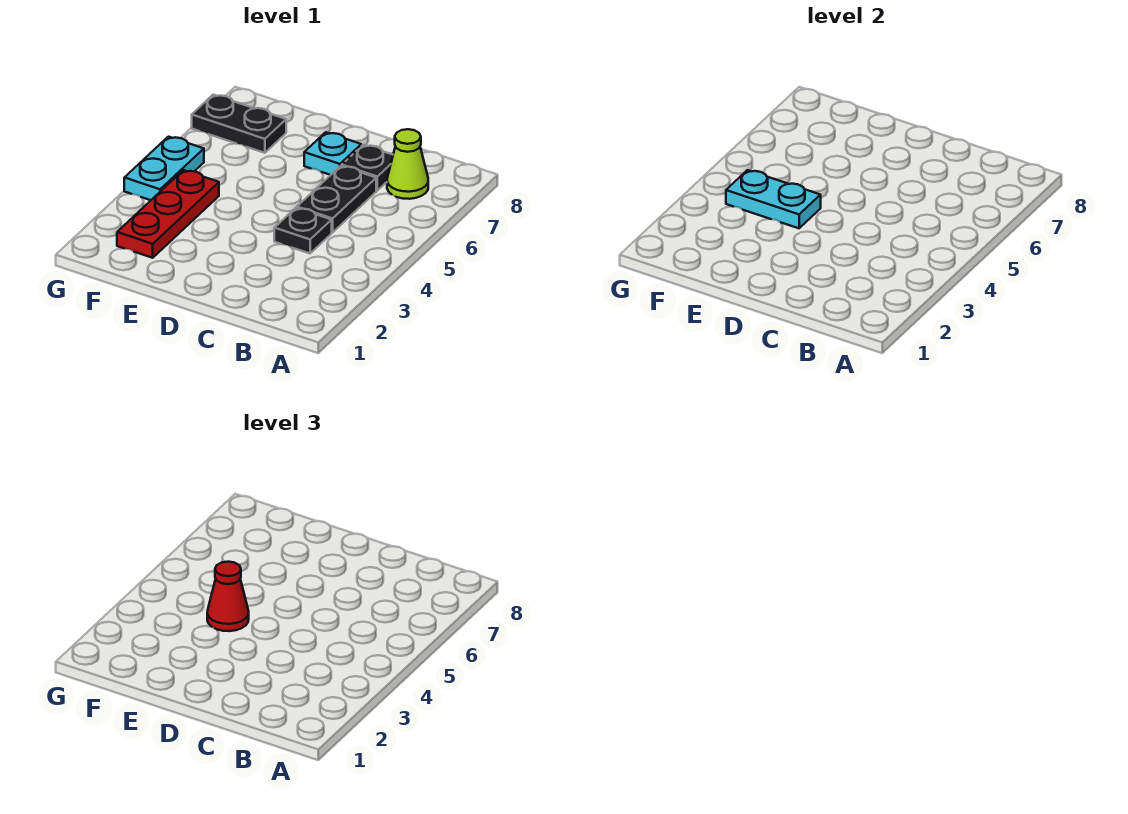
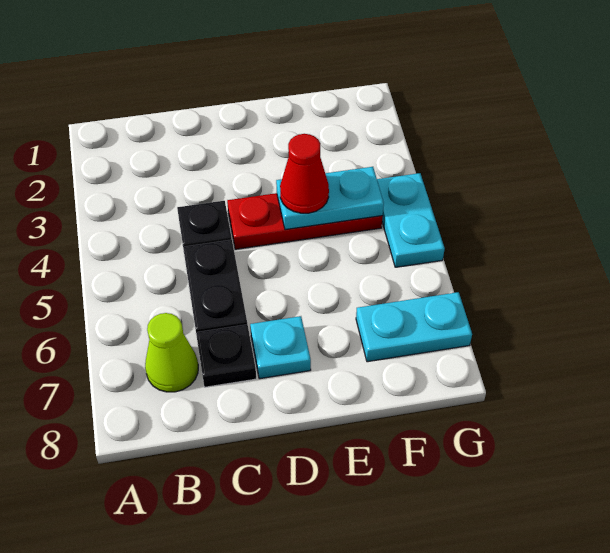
red 1x3 plate [117,170,219,258] -> red 1x3 plate turned to [227,193,383,249]
black 1x2 plate [192,95,286,153] -> cyan 1x2 plate [356,292,472,362]

